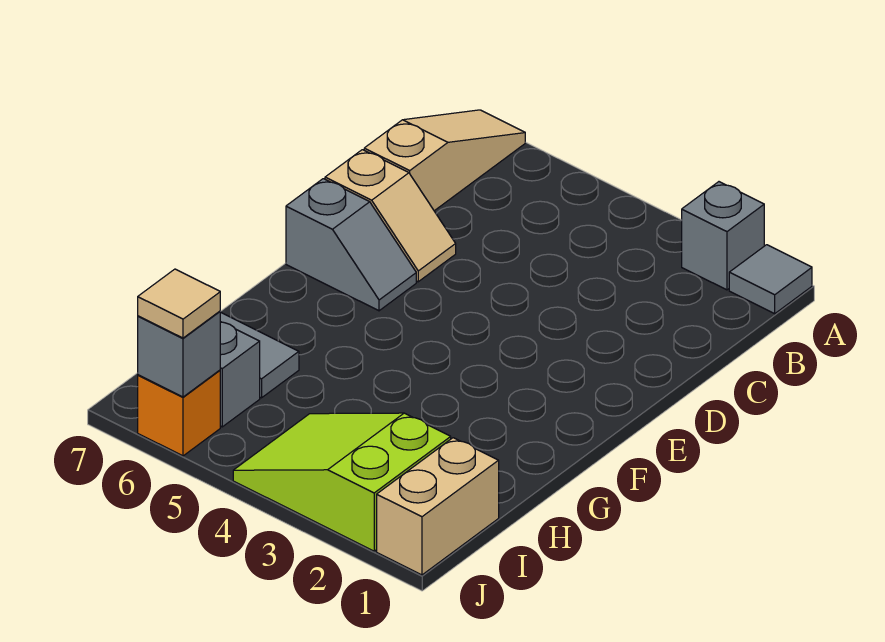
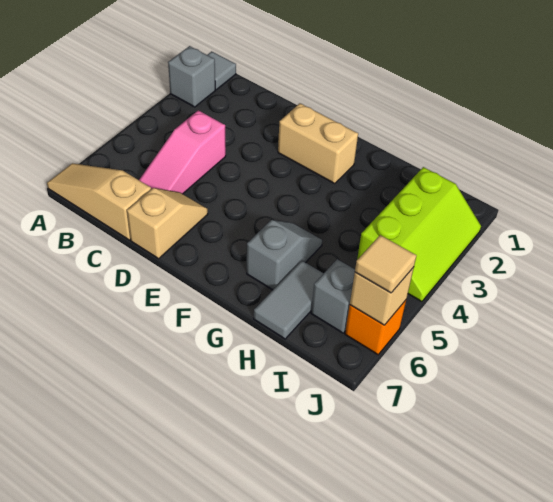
none -> pink 1x3 slope [139,110,226,194]
grey 1x2 slope [286,179,416,311] -> grey 1x2 slope moved to [247,220,322,290]
tan 1x2 brick [377,438,499,575] -> tan 1x2 brick moved to [278,103,358,184]
lime 2x3 slope [233,413,451,551] -> lime 2x3 slope turned to [357,167,481,302]
grey 1x1 brick [138,311,220,397] -> tan 1x1 brick [350,267,414,325]

